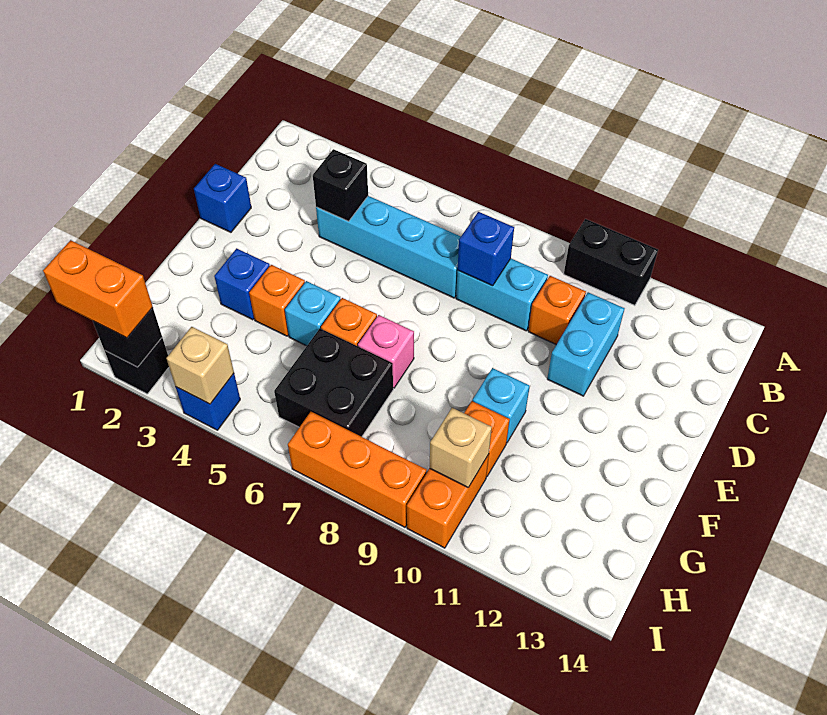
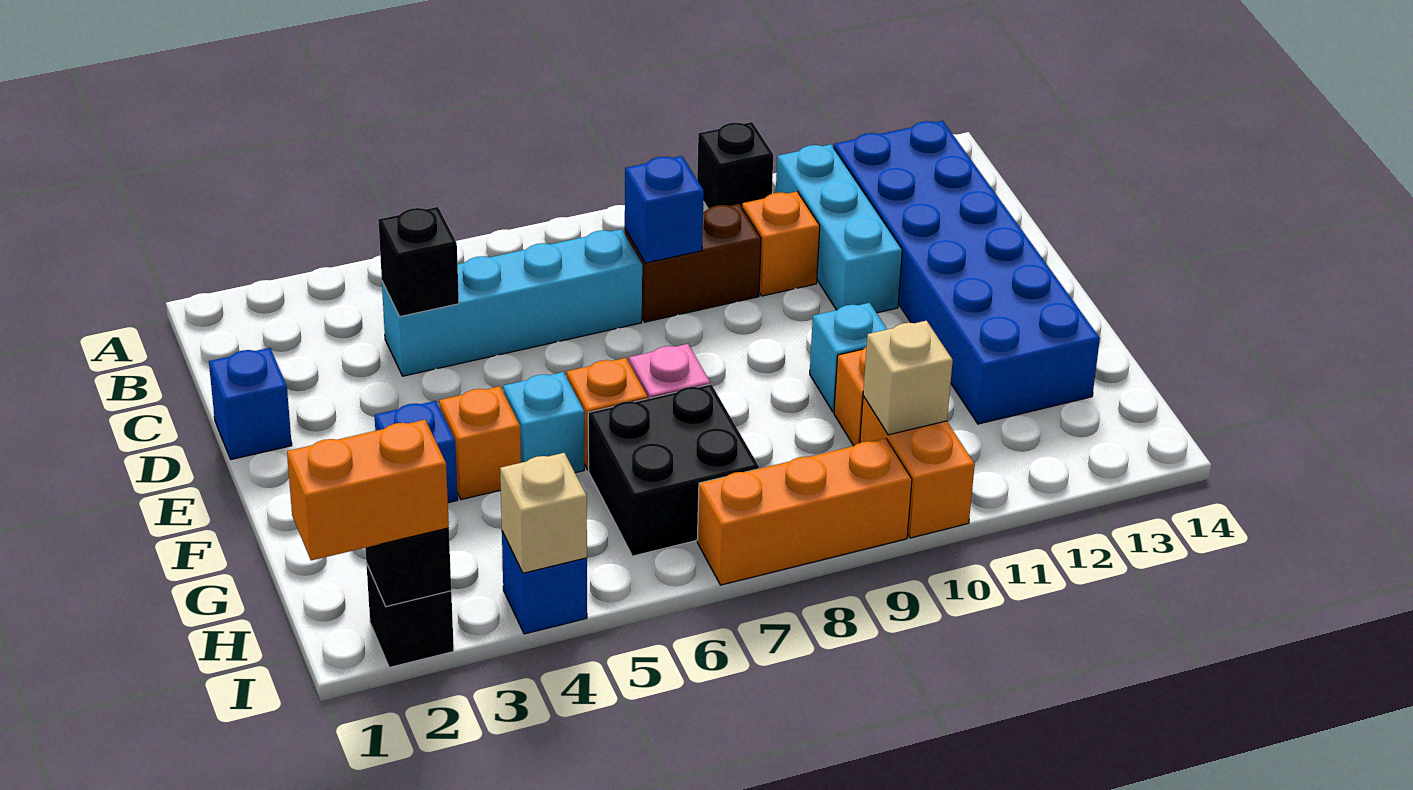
black 1x2 brick [564,219,658,305] -> black 1x1 brick [697,122,773,209]
none -> blue 2x6 brick [834,121,1100,424]
cyan 1x2 brick [456,259,548,331] -> brown 1x2 brick [625,204,761,322]
cyan 1x2 brick [547,292,625,396] -> cyan 1x3 brick [776,144,902,313]

